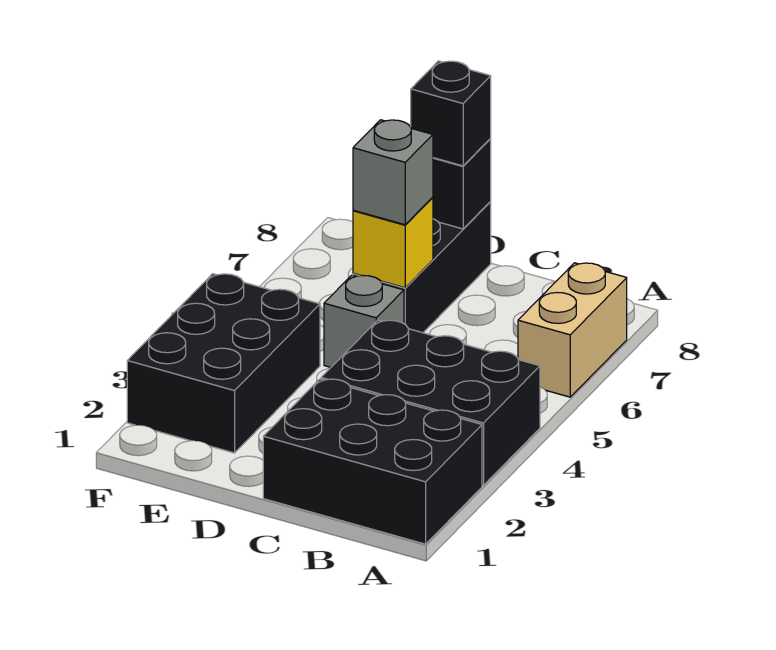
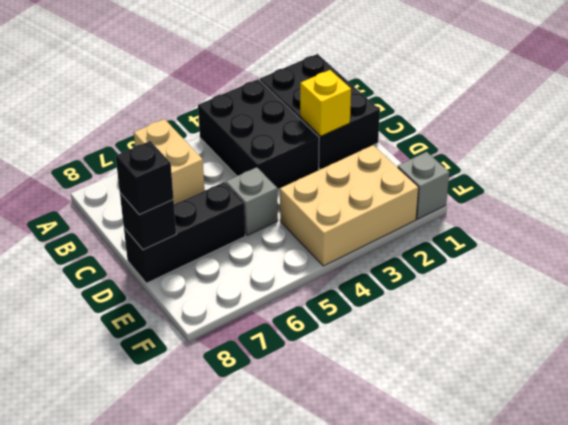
tan 1x2 brick [518,263,627,397] -> tan 1x2 brick turned to [134,119,205,205]
yellow 1x1 brick [353,197,433,288] -> yellow 1x1 brick moved to [300,70,351,136]
grey 1x1 brick [353,120,433,225] -> grey 1x1 brick moved to [398,152,449,219]
black 2x3 brick [127,274,320,453] -> tan 2x3 brick [280,145,419,266]

